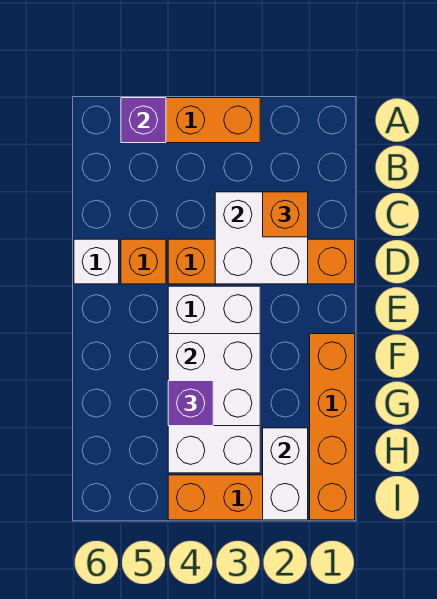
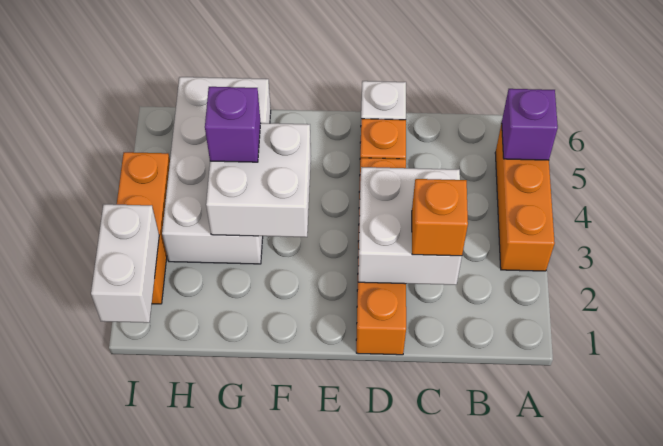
white 2x4 brick [168,286,260,473] -> white 2x4 brick turned to [162,77,271,264]
orange 1x4 brick [310,334,355,520] -> none
white 1x2 brick [263,428,308,520] -> white 1x2 brick turned to [91,204,159,323]

